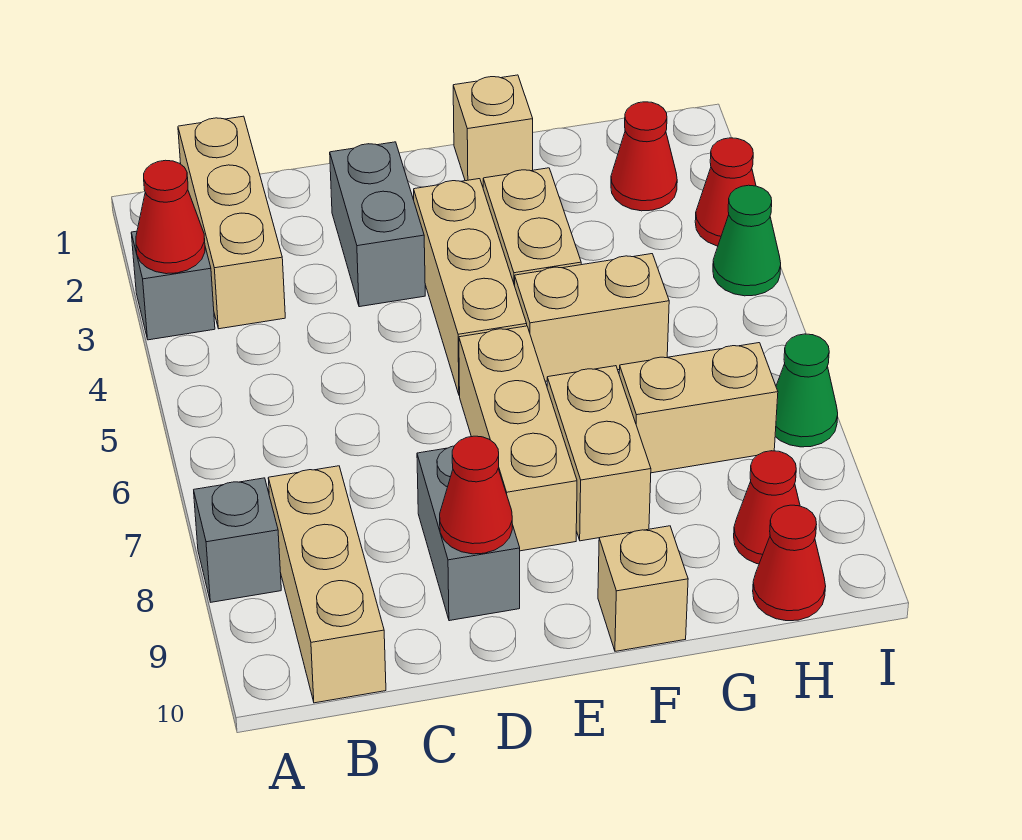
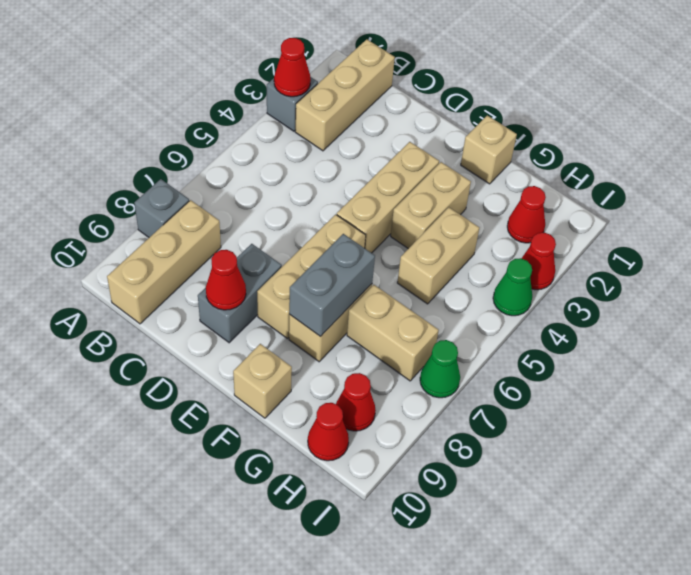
grey 1x2 brick [330,142,425,307] -> grey 1x2 brick moved to [289,234,375,336]
tan 1x2 brick [515,254,669,381] -> tan 1x2 brick turned to [397,207,479,304]

